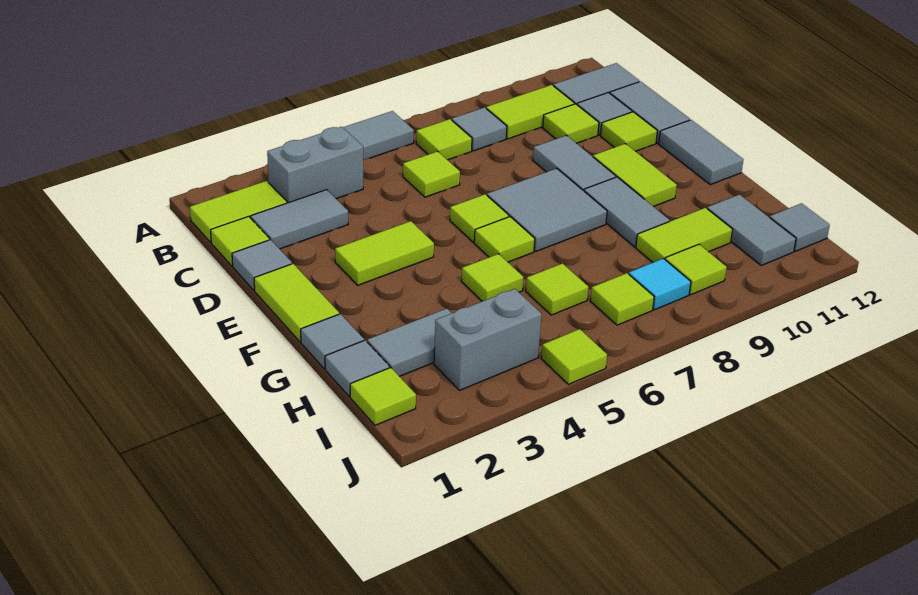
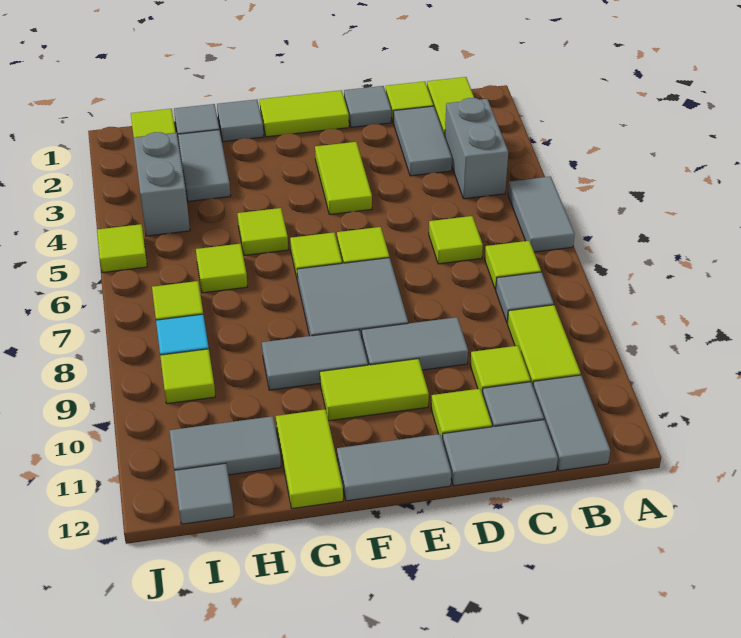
lime 1x2 tile [636,208,733,262] -> lime 1x2 tile moved to [276,409,343,509]

